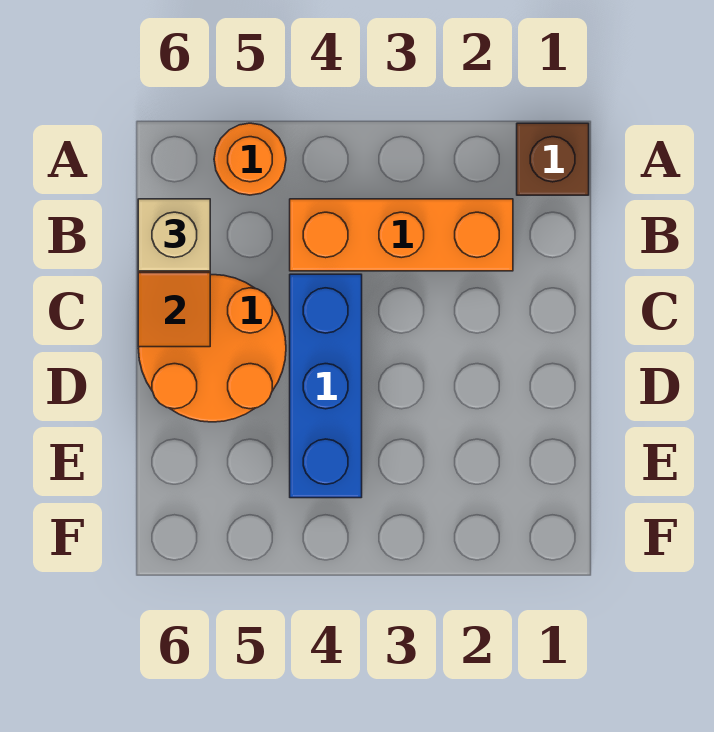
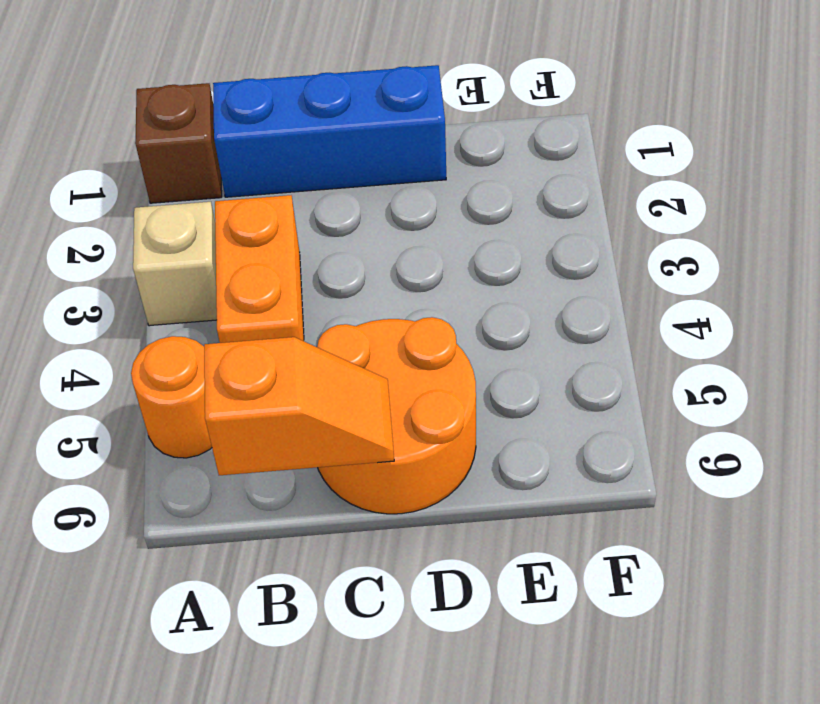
orange 1x3 brick [290,199,513,271] -> orange 1x2 brick [215,195,304,343]
tan 1x1 brick [138,199,210,271] -> tan 1x1 brick moved to [133,202,217,326]
blue 1x3 brick [290,274,362,498] -> blue 1x3 brick moved to [213,65,446,197]

